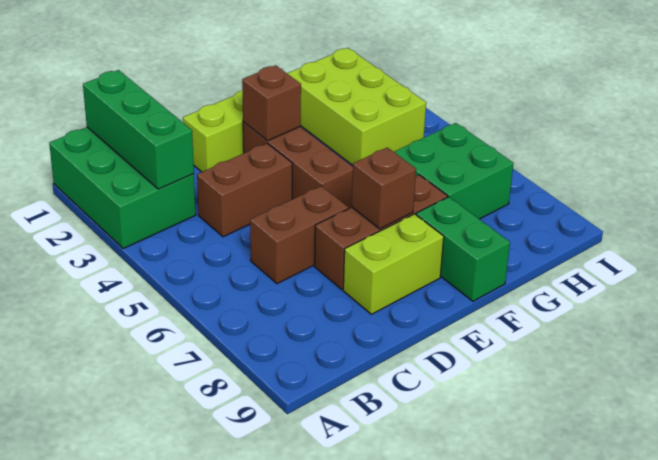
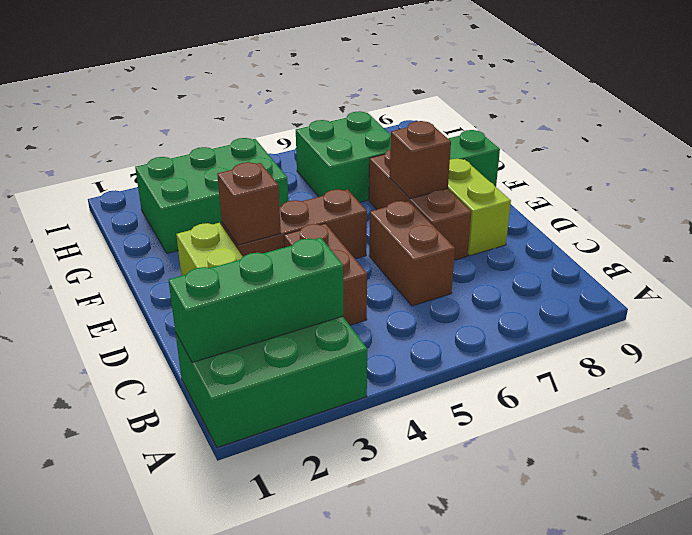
lime 2x3 brick [287,48,426,165] -> green 2x3 brick [135,138,288,253]

